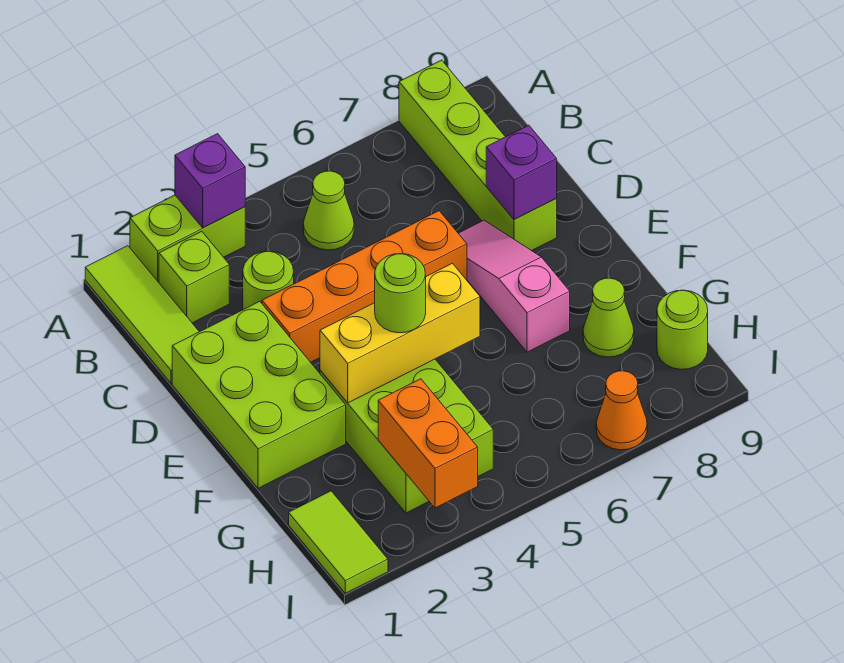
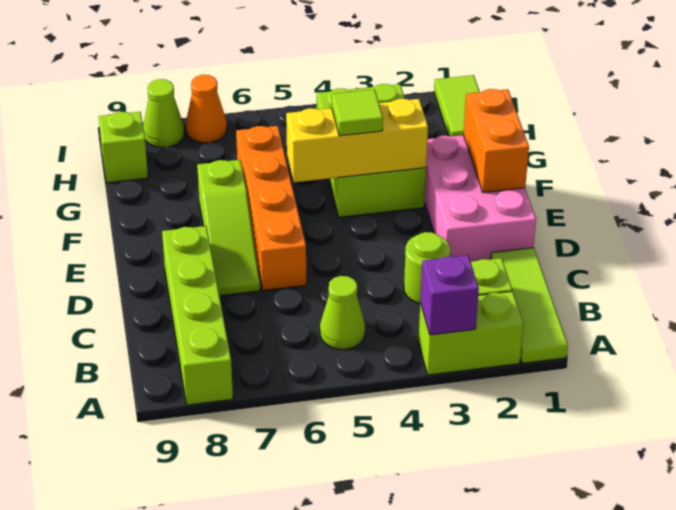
lime 2x3 brick [172,301,346,488] -> pink 2x3 brick [425,135,536,262]
orange 1x4 brick [262,211,467,362] -> orange 1x4 brick turned to [236,126,306,291]
pink 1x3 slope [458,220,570,352] -> lime 1x3 slope [197,160,260,296]
purple 1x1 brick [486,125,557,220] -> none
lime 1x1 round brick [375,254,426,333] -> lime 1x1 tile [332,89,383,136]
lime 1x1 cone [583,278,634,357] -> lime 1x1 cone moved to [143,79,184,147]
orange 1x2 brick [378,379,478,508] -> orange 1x2 brick moved to [463,89,529,193]
lime 1x1 round brick [657,290,708,369] -> lime 1x1 brick [99,112,148,183]

